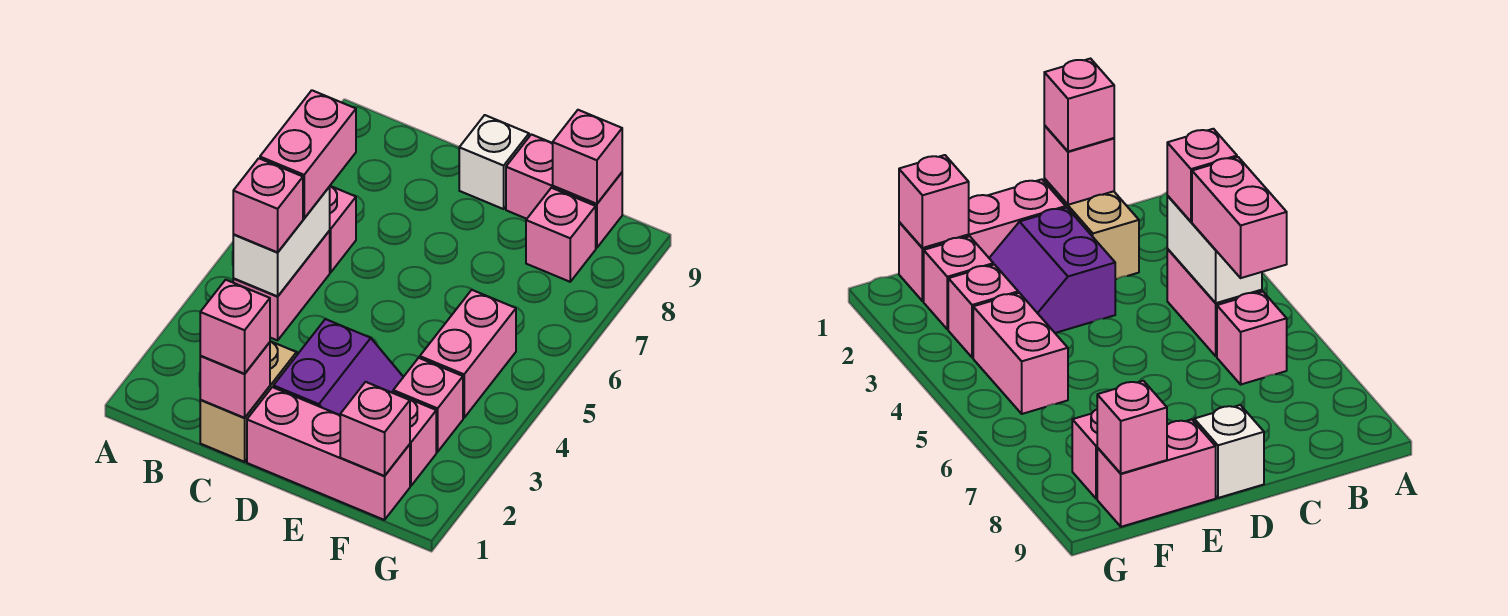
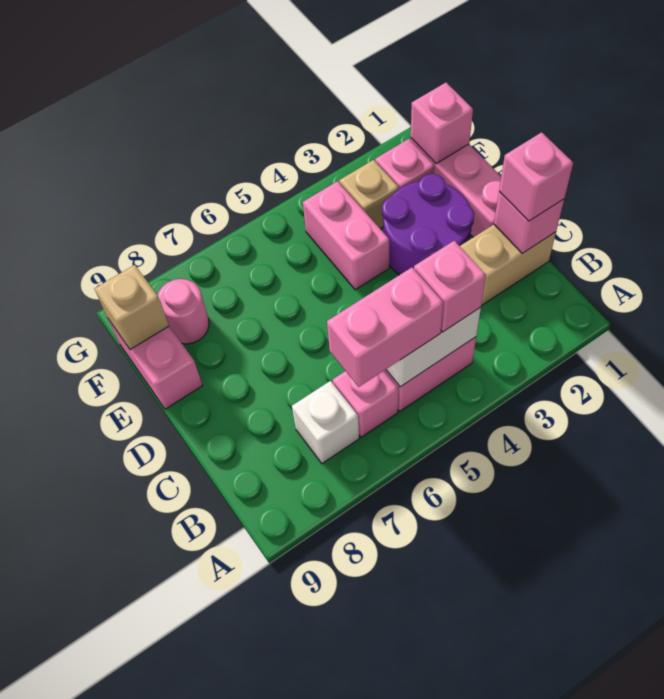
purple 2x2 slope [273,319,403,415] -> purple 2x2 round brick [382,174,474,275]
white 1x1 brick [459,115,529,209] -> white 1x1 brick moved to [292,381,359,463]
pink 1x1 brick [393,358,463,452] -> tan 1x1 brick [339,160,399,229]
pink 1x2 brick [420,290,516,418] -> pink 1x2 brick turned to [303,181,389,290]
pink 1x1 brick [526,188,596,282] -> pink 1x1 round brick [158,279,209,344]
pink 1x1 brick [553,110,622,204] -> tan 1x1 brick [94,265,169,349]

